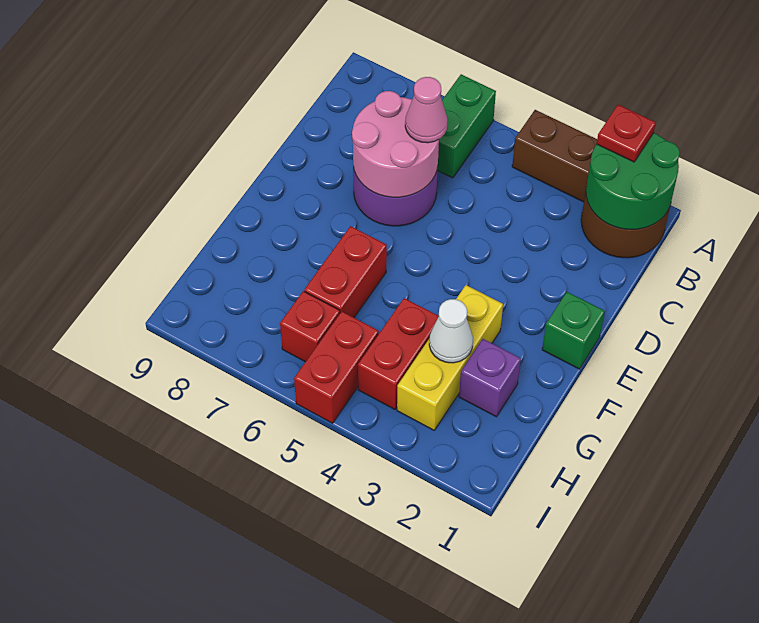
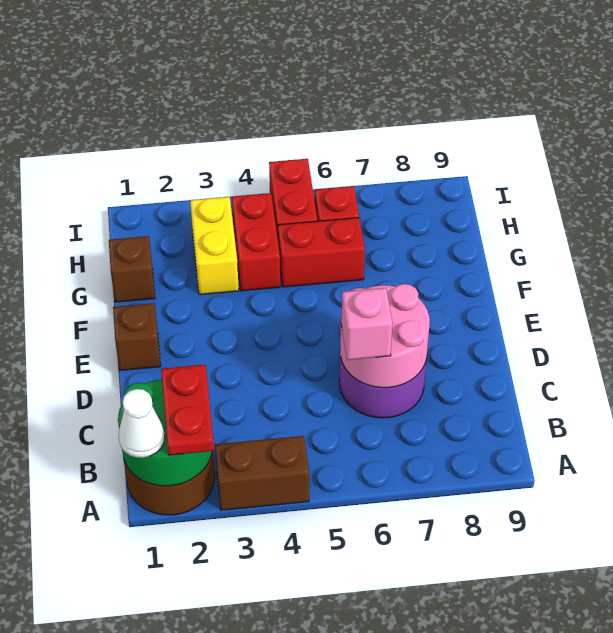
red 1x1 plate [597,105,656,162] -> red 1x2 plate [161,365,214,455]
green 1x2 brick [438,74,496,178] -> none
pink 1x1 cone [405,77,448,143] -> pink 1x1 brick [341,288,392,360]
green 1x1 brick [542,292,605,369] -> brown 1x1 brick [113,303,160,370]
yellow 1x3 brick [397,285,503,430] -> yellow 1x2 brick [190,197,239,295]
red 1x2 brick [304,226,387,317] -> red 1x2 brick turned to [278,218,365,287]
none -> brown 1x1 brick [109,236,155,302]
purple 1x1 brick [459,339,521,417] -> none
white 1x1 cone [429,299,473,363] -> white 1x1 cone moved to [119,389,165,458]

